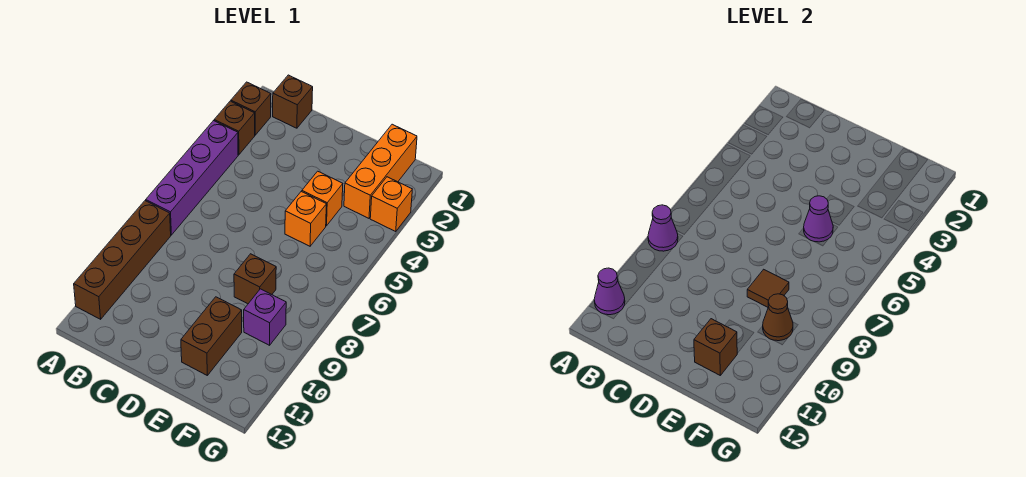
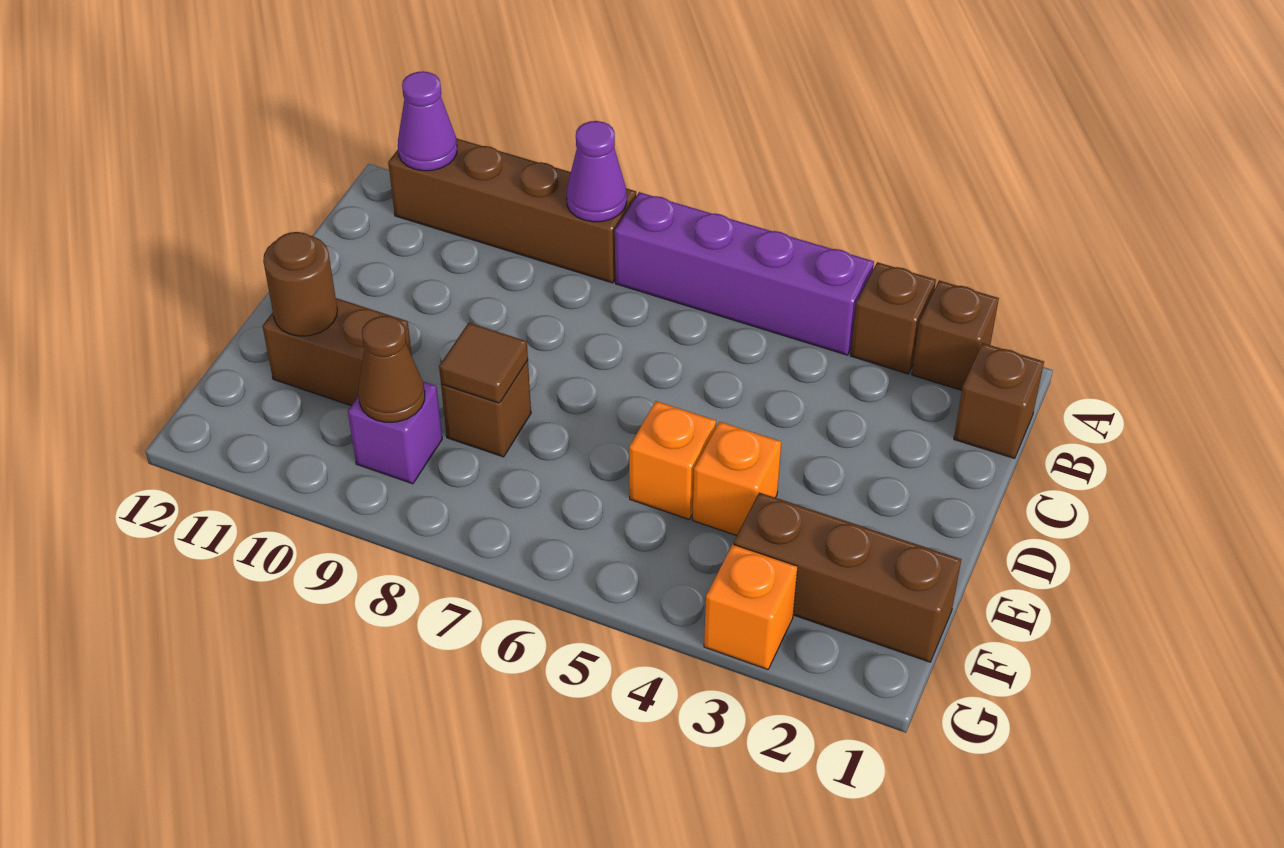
purple 1x1 cone [804,196,833,242] -> none
brown 1x1 brick [694,319,737,375] -> brown 1x1 round brick [263,232,337,336]
orange 1x3 brick [344,124,417,218] -> brown 1x3 brick [734,492,961,662]

